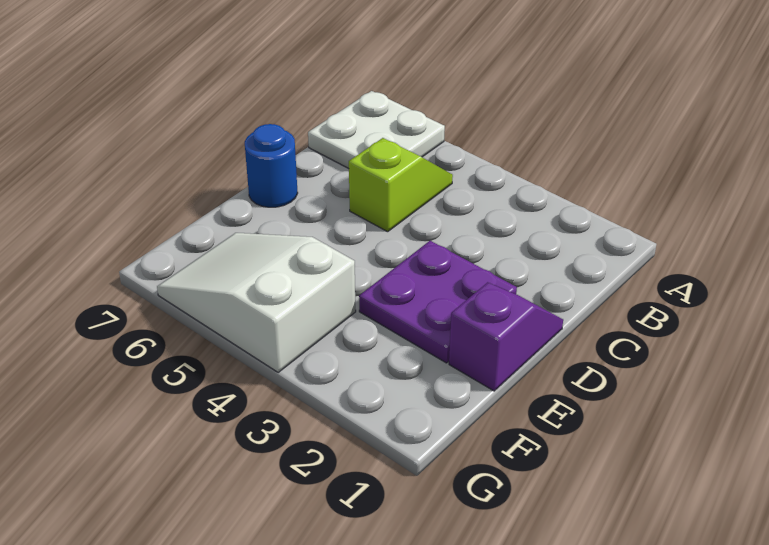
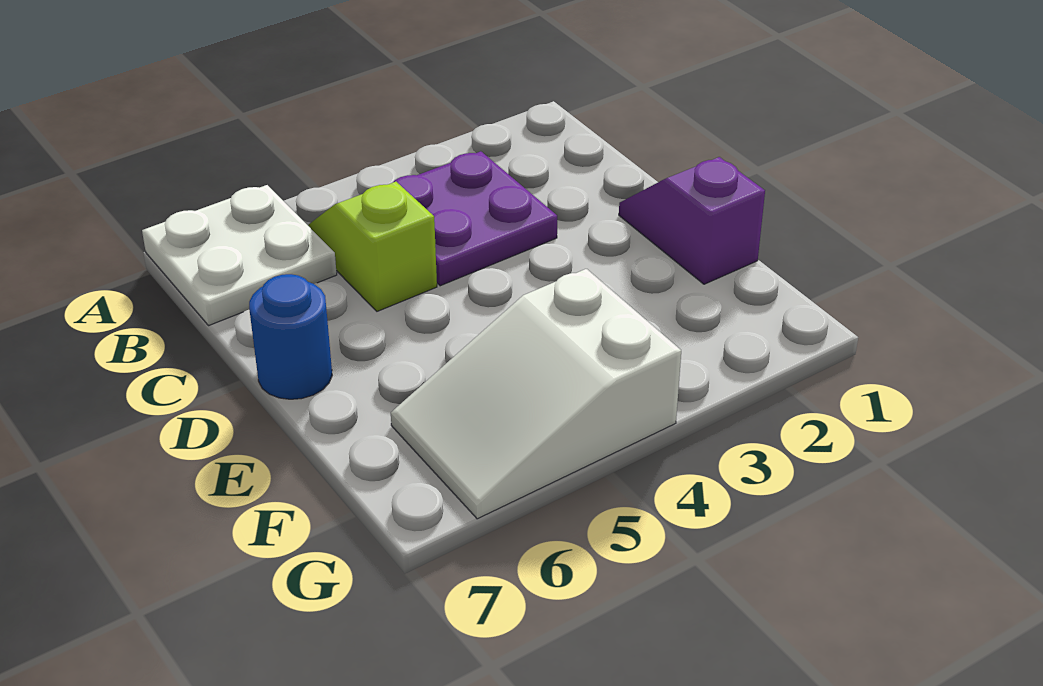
purple 2x2 plate [359,241,517,363] -> purple 2x2 plate moved to [394,151,557,286]

